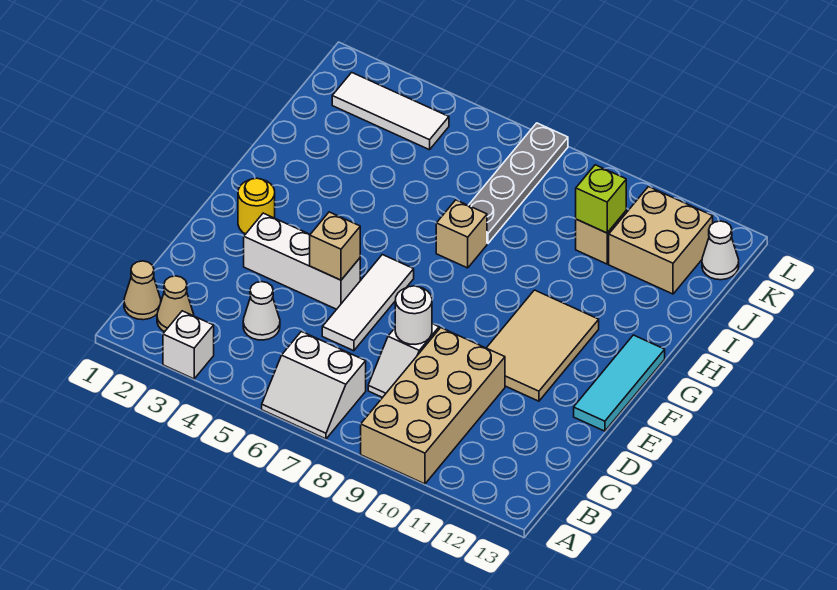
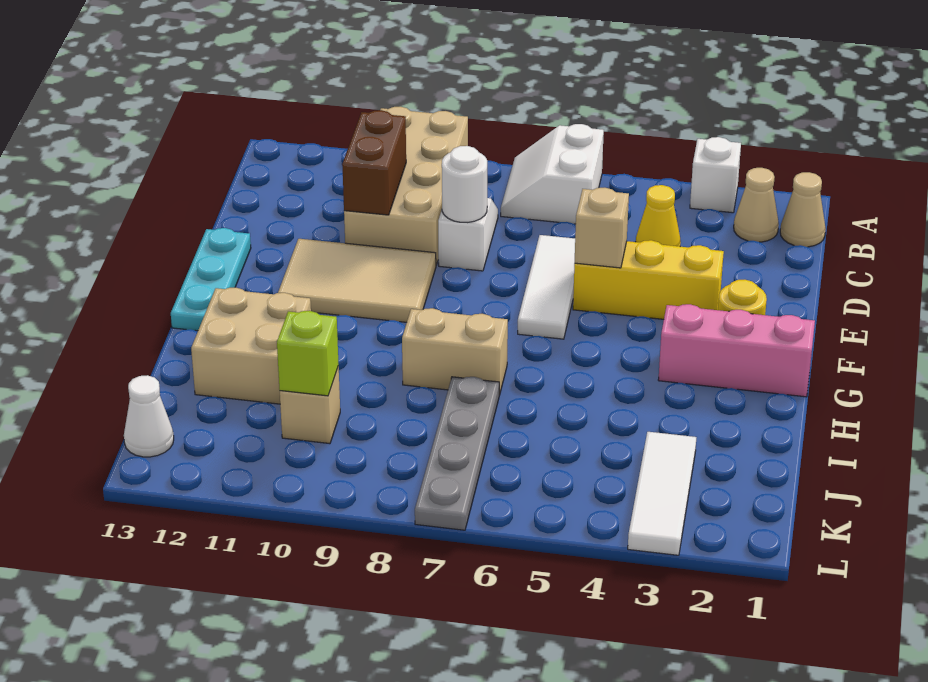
white 2x2 slope [262,331,366,439] -> white 2x2 slope turned to [501,124,604,224]
white 1x1 cone [243,282,280,340] -> yellow 1x1 cone [636,185,681,247]
none -> brown 1x2 brick [342,110,406,215]
white 1x3 brick [244,213,360,309] -> yellow 1x3 brick [573,240,724,319]
tan 2x3 tile [487,290,599,401] -> tan 2x3 tile turned to [278,239,436,322]
cyan 1x3 tile [574,335,665,431] -> cyan 1x3 plate [171,228,251,331]
none -> pink 1x3 brick [658,304,815,397]
tan 1x1 brick [436,200,487,268] -> tan 1x2 brick [402,308,508,395]
tan 2x2 brick [609,187,713,294] -> tan 2x2 brick moved to [191,287,311,404]
white 1x3 tile [332,72,449,150] -> white 1x3 tile turned to [628,432,696,555]

